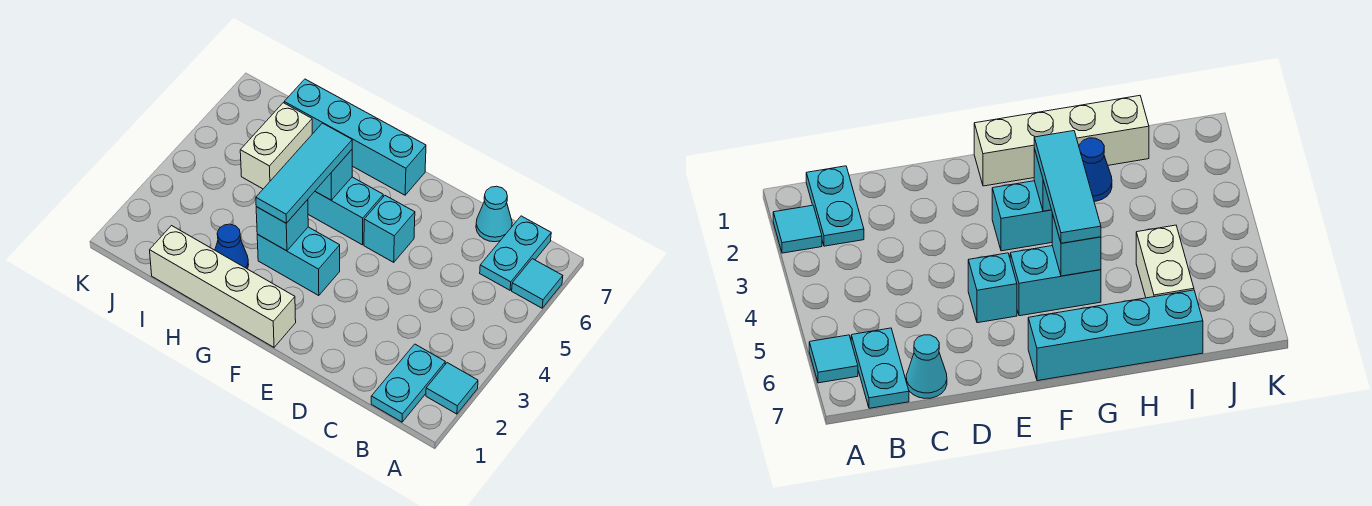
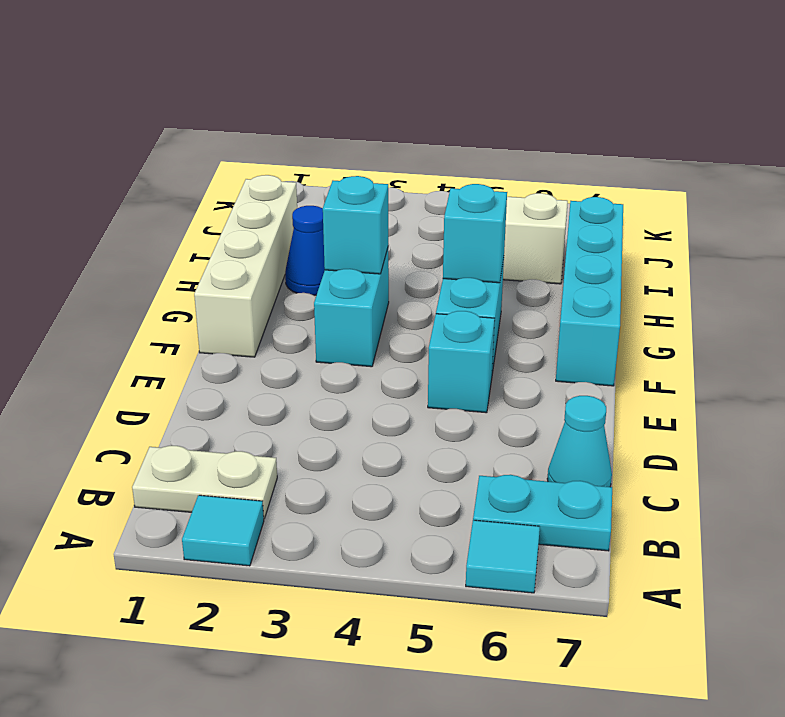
cyan 1x2 plate [371,344,445,422] -> white 1x2 plate [132,446,277,519]
cyan 1x3 tile [256,123,352,223] -> none

